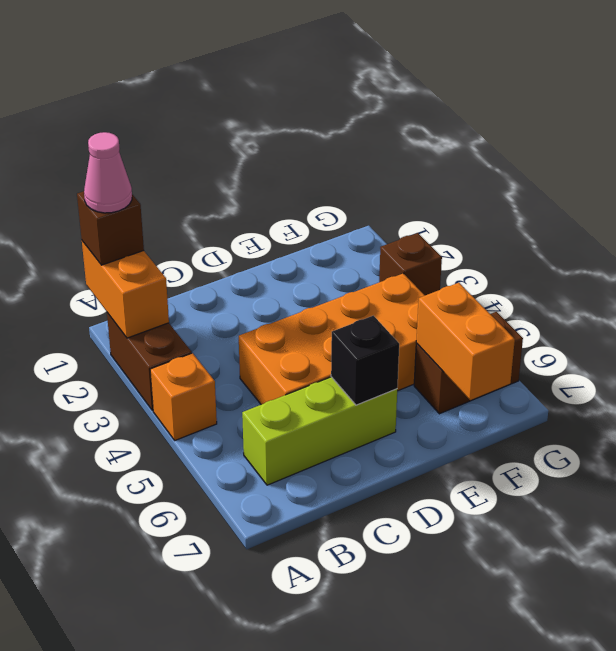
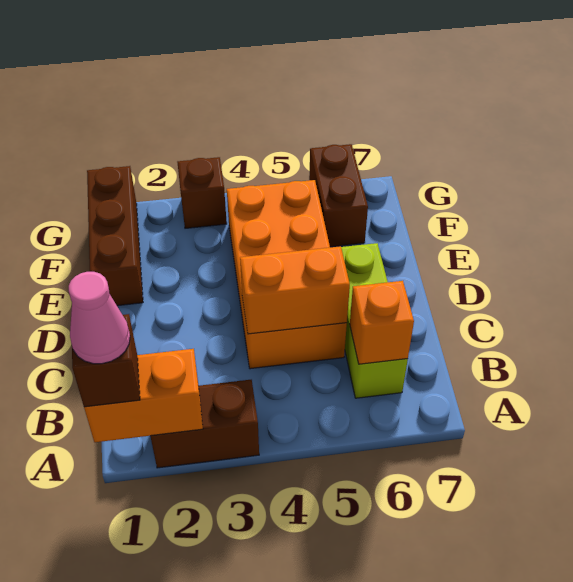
orange 1x1 brick [150,353,217,440] -> orange 1x1 brick moved to [350,281,414,364]
black 1x1 brick [331,316,399,405] -> none
none -> brown 1x3 brick [87,166,143,306]
orange 1x2 brick [416,283,515,400] -> orange 1x2 brick moved to [240,246,350,334]

